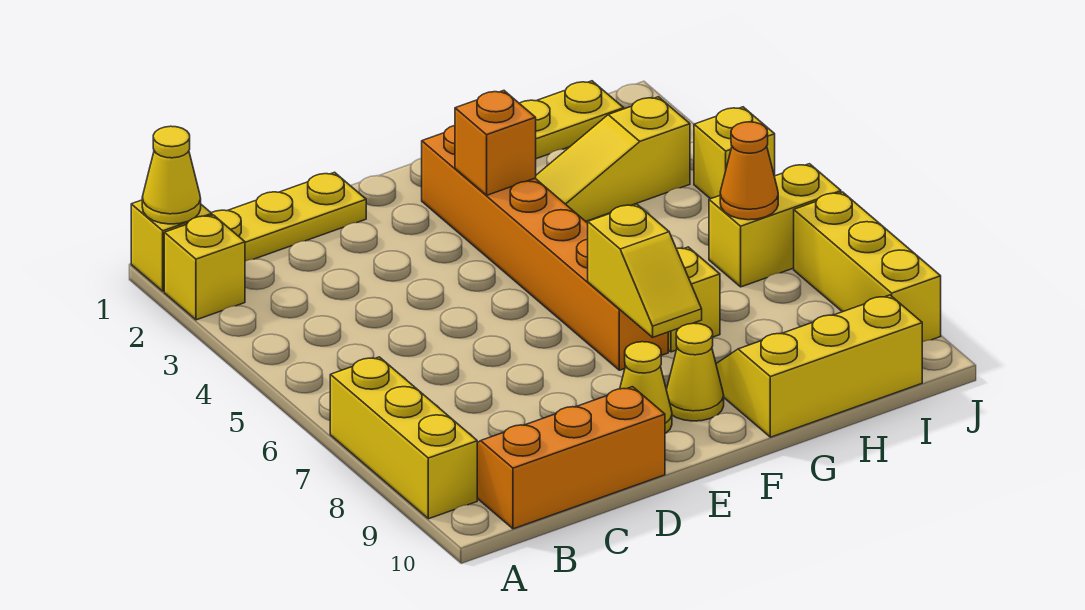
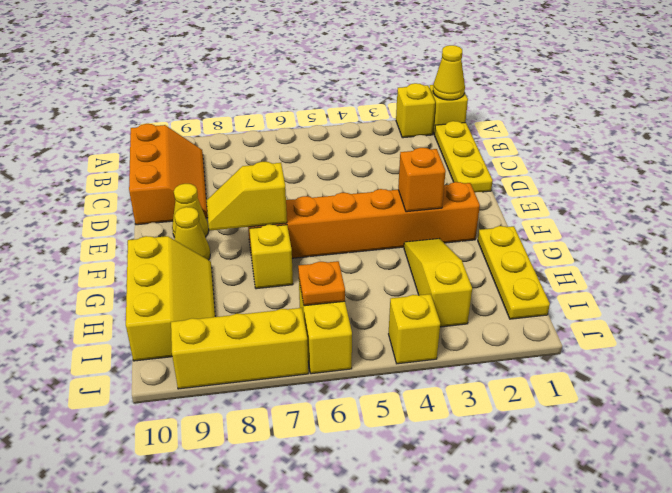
yellow 1x3 brick [330,357,477,519] -> none
orange 1x1 cone [720,122,778,220] -> orange 1x1 plate [298,261,345,306]

